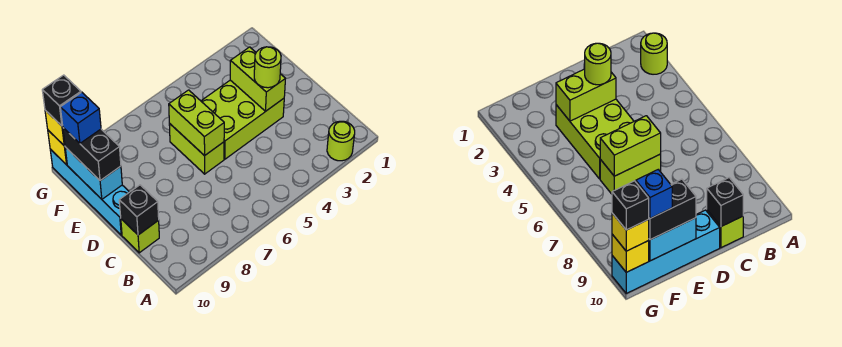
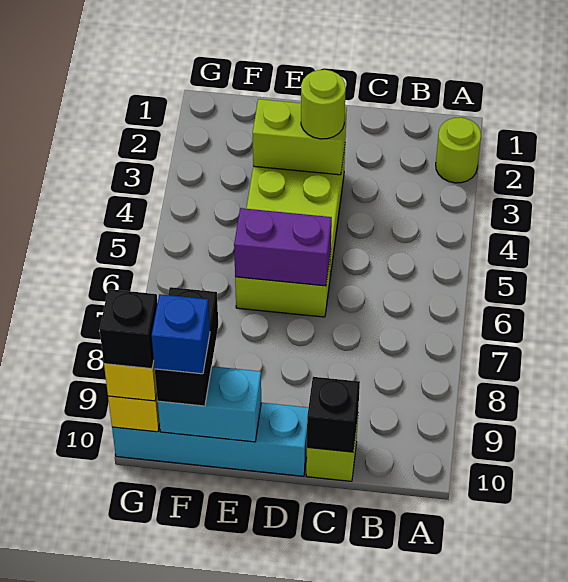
lime 1x2 brick [169,90,224,156] -> purple 1x2 brick [234,208,332,286]
black 1x2 brick [63,128,121,181] -> black 1x2 brick turned to [155,287,218,406]

